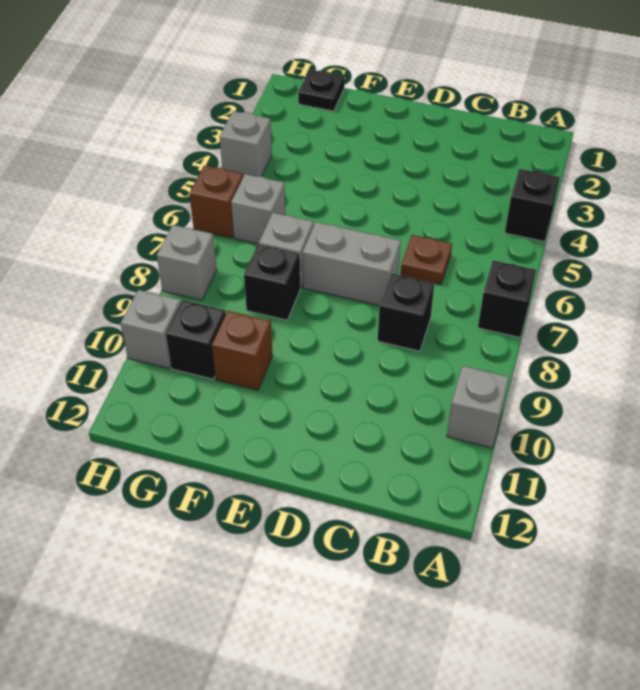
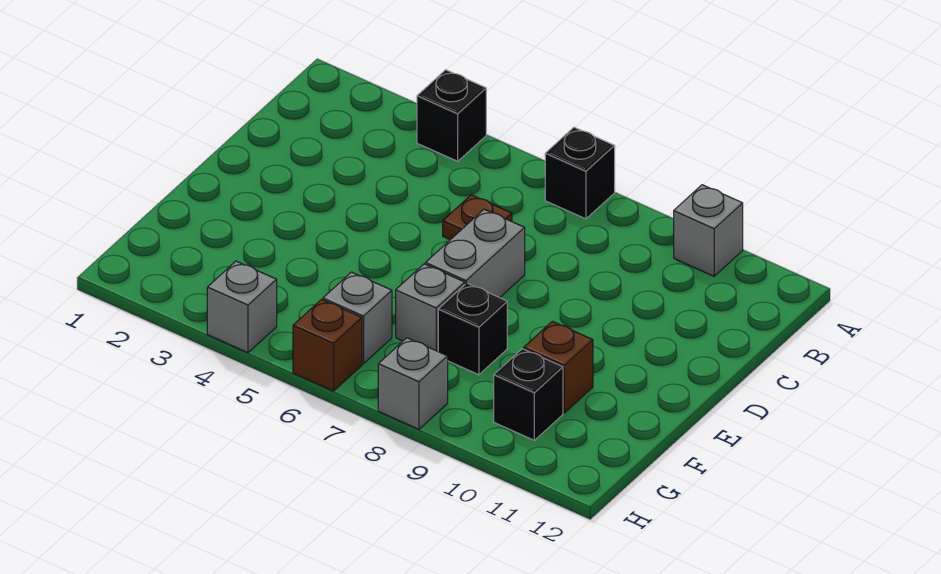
black 1x1 brick [378,273,435,351] -> none
black 1x1 plate [298,70,344,111] -> none
grey 1x1 brick [121,290,181,368] -> none

